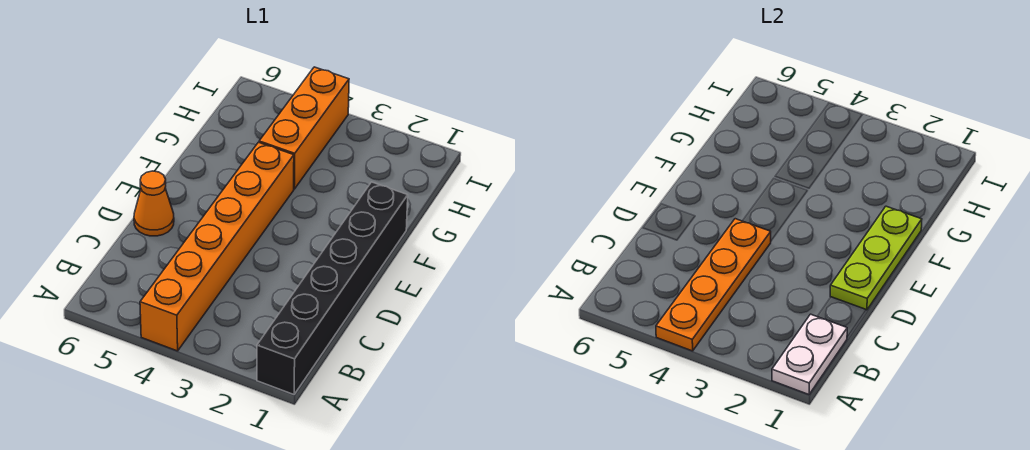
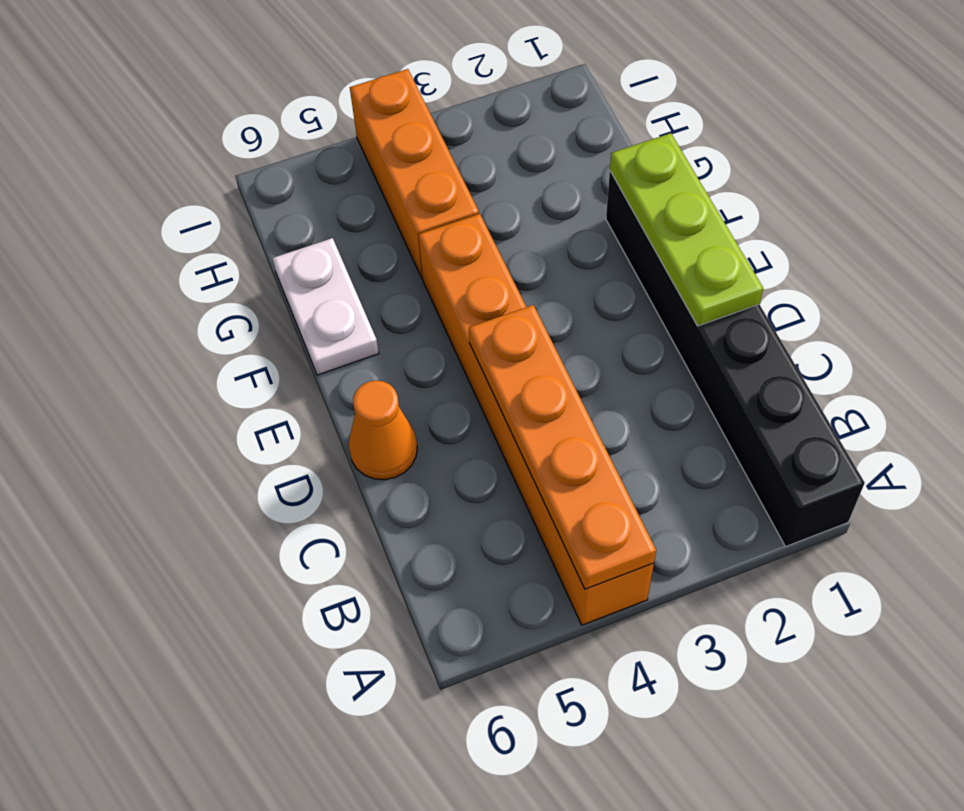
white 1x2 plate [772,314,847,394] -> white 1x2 plate moved to [272,238,379,375]

